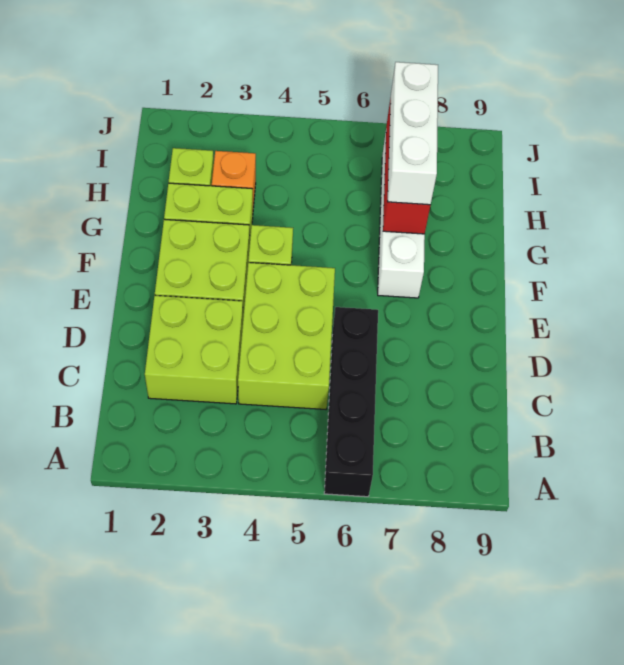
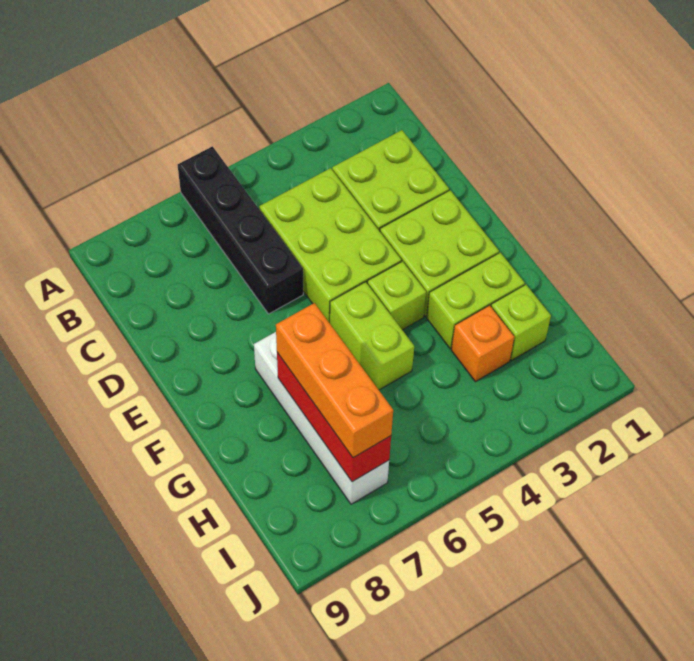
none -> lime 1x2 brick [330,282,414,390]
white 1x3 brick [388,62,438,205] -> orange 1x3 brick [276,303,393,458]

